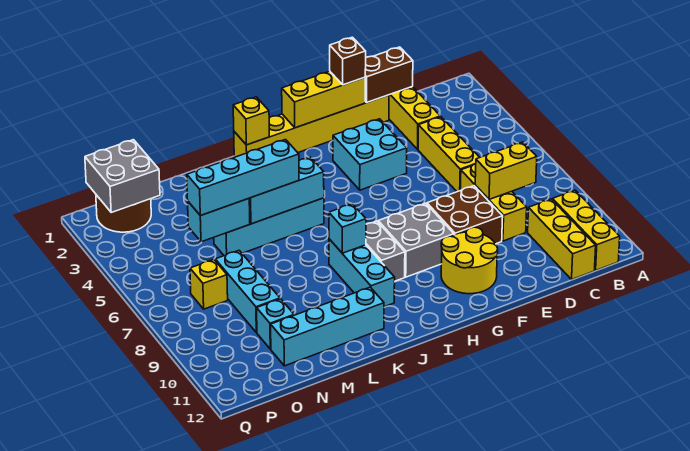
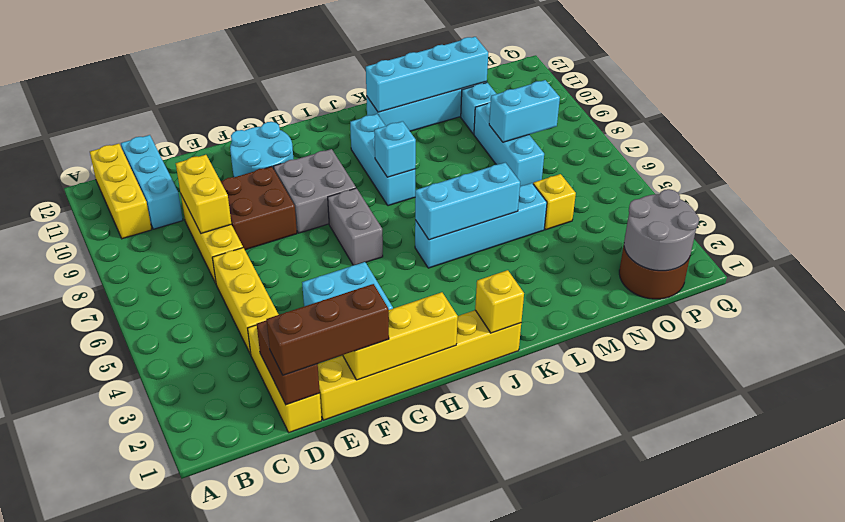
yellow 1x2 brick [475,142,537,199] -> yellow 1x2 brick turned to [176,155,231,233]
yellow 1x3 brick [528,199,596,279] -> cyan 1x3 brick [121,135,183,229]
brown 1x2 brick [365,47,413,103] -> brown 1x2 brick turned to [257,320,320,405]
brown 1x1 brick [330,37,366,85] -> brown 1x3 brick [266,284,389,375]
yellow 2x2 round brick [441,227,498,294] -> cyan 2x2 round brick [230,122,294,177]
grey 1x2 brick [366,221,405,281] -> grey 1x2 brick moved to [328,188,383,265]
cyan 1x4 brick [187,140,299,216] -> cyan 1x4 brick moved to [366,37,488,112]
cyan 1x2 brick [188,199,250,242] -> cyan 1x2 brick moved to [489,80,560,142]
grey 2x2 brick [85,140,160,212] -> grey 2x2 round brick [624,189,699,271]
yellow 1x1 brick [190,260,228,309] -> yellow 1x1 brick moved to [533,174,576,230]

